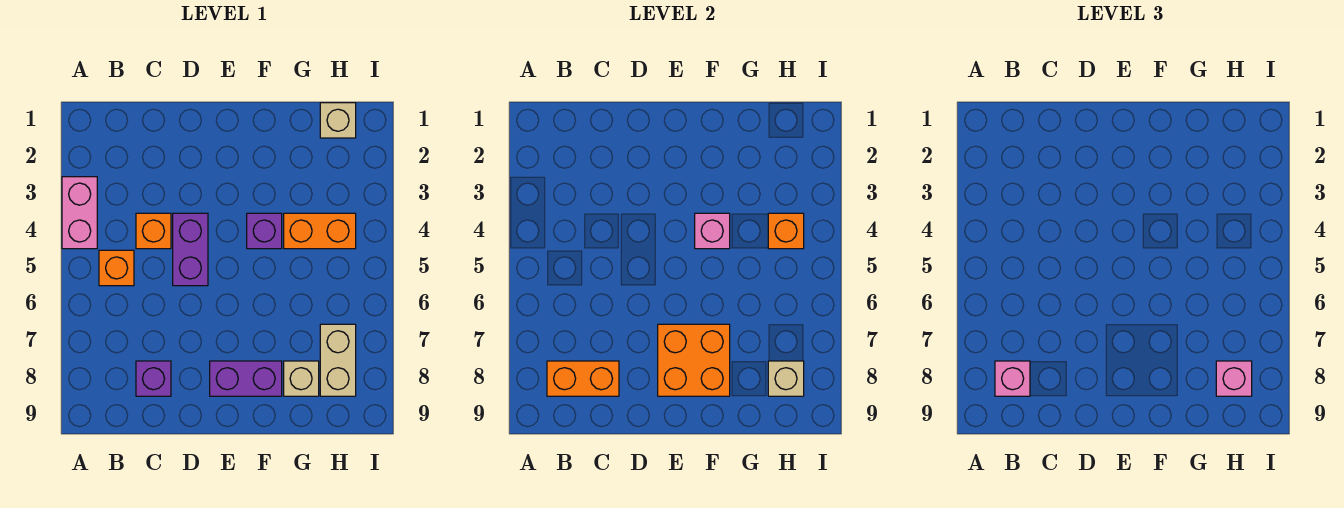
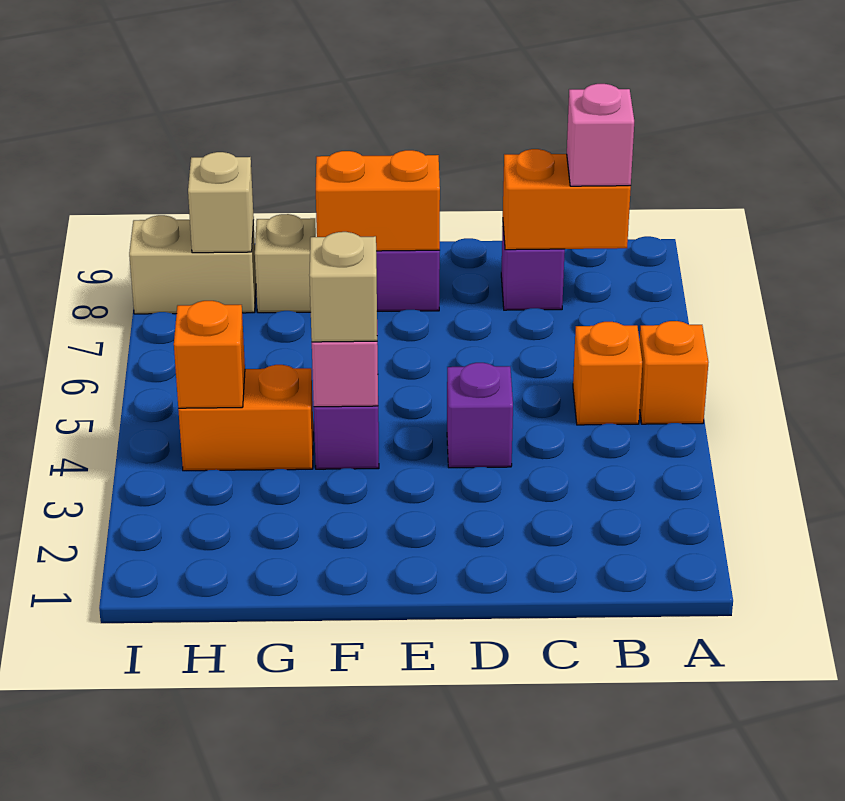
pink 1x2 brick [62,177,97,249] -> none
orange 1x1 brick [136,213,171,249] -> orange 1x1 brick moved to [640,321,708,424]
purple 1x2 brick [173,213,208,286] -> purple 1x1 brick [447,363,513,468]
orange 2x2 brick [658,324,730,396] -> orange 1x2 brick [316,150,440,251]
tan 1x1 brick [320,103,356,138] -> tan 1x1 brick moved to [309,232,377,342]
tan 1x2 brick [320,324,356,396] -> tan 1x2 brick turned to [129,215,256,314]
pink 1x1 brick [1216,361,1252,396] -> none

